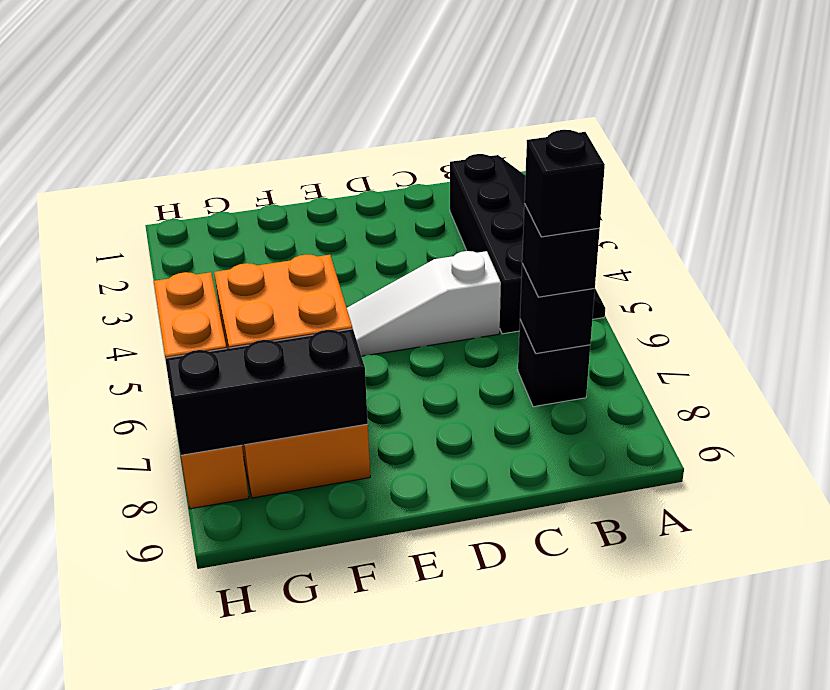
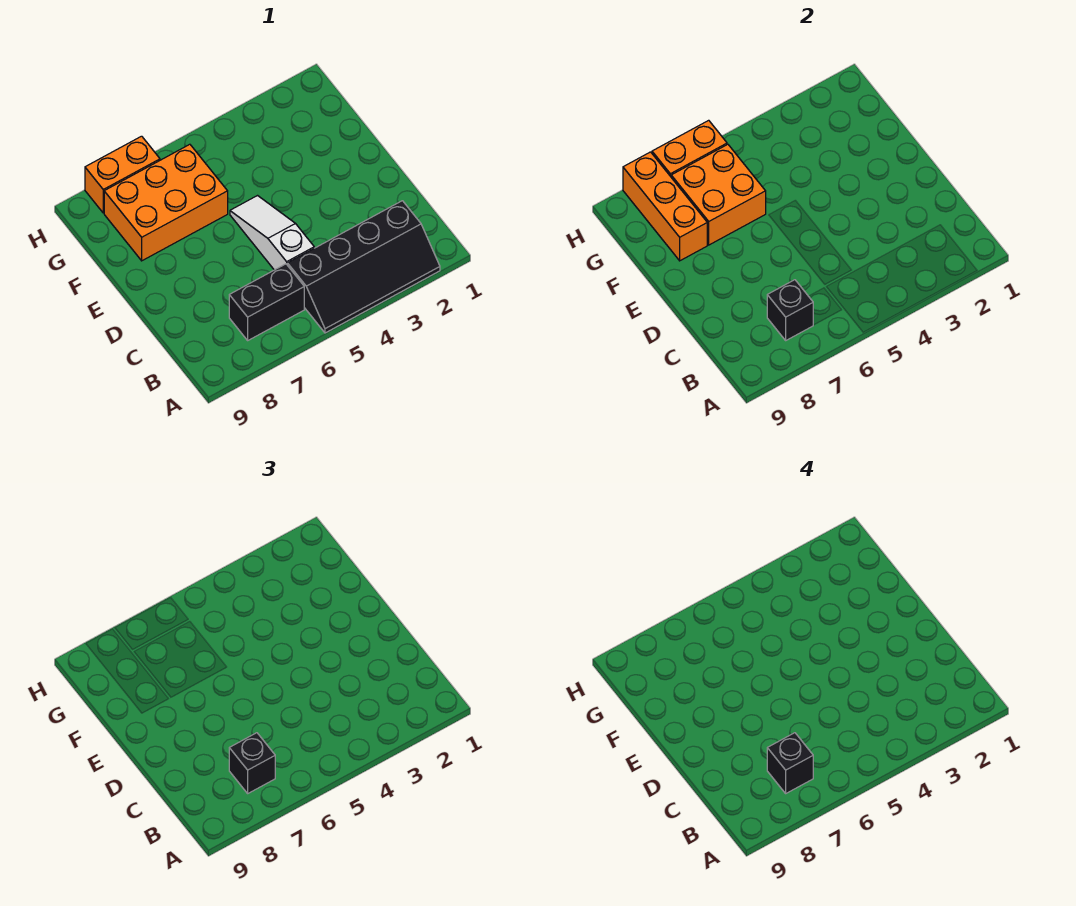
black 1x1 brick [518,320,590,407] -> black 1x2 brick [229,264,304,340]
black 1x3 brick [165,329,368,455] -> orange 1x3 brick [623,152,707,261]

